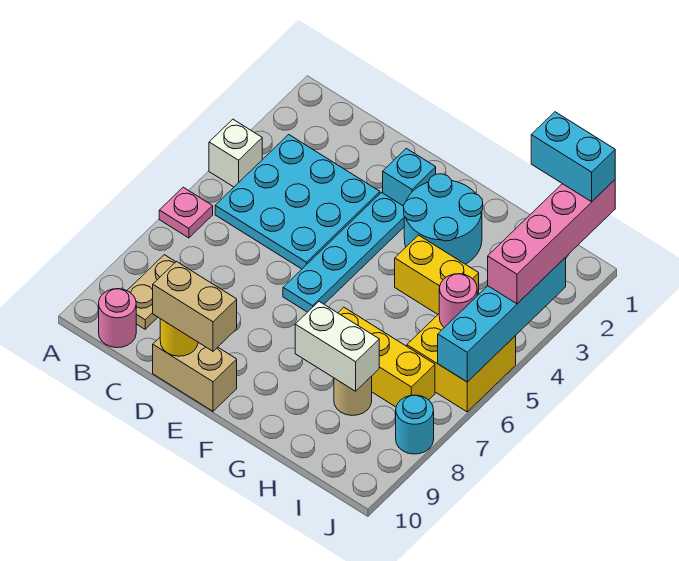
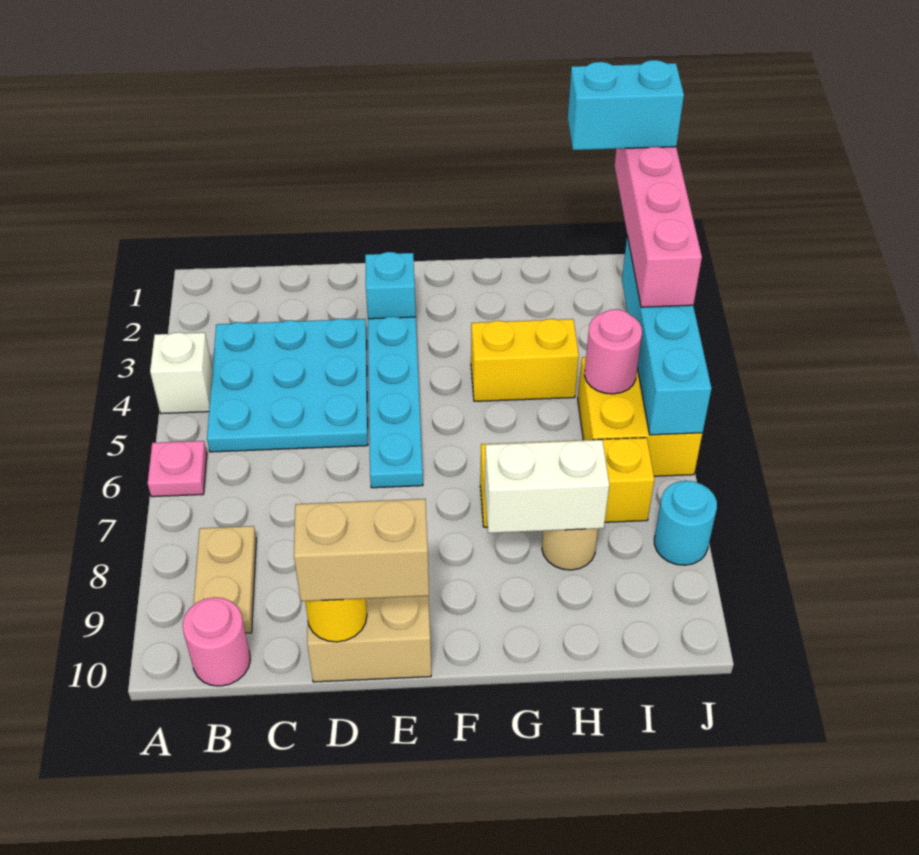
cyan 2x2 round brick [404,174,483,264] -> none

